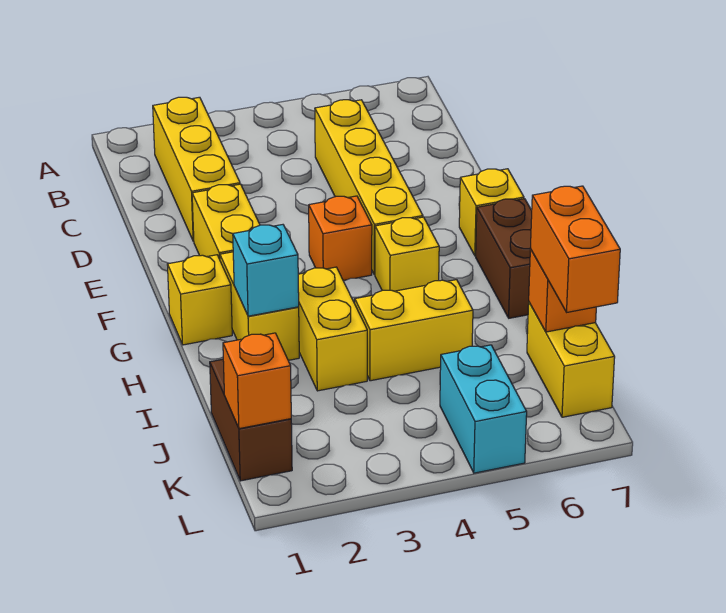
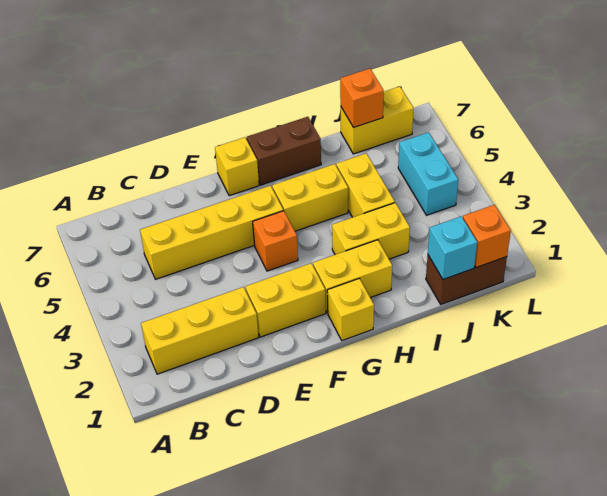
yellow 1x1 brick [375,217,439,291] -> yellow 1x2 brick [272,164,348,231]
cyan 1x1 brick [233,225,299,316] -> cyan 1x1 brick moved to [428,216,477,279]
orange 1x2 brick [530,186,620,312] -> none
cyan 1x2 brick [440,345,527,473] -> cyan 1x2 brick turned to [398,132,458,215]

